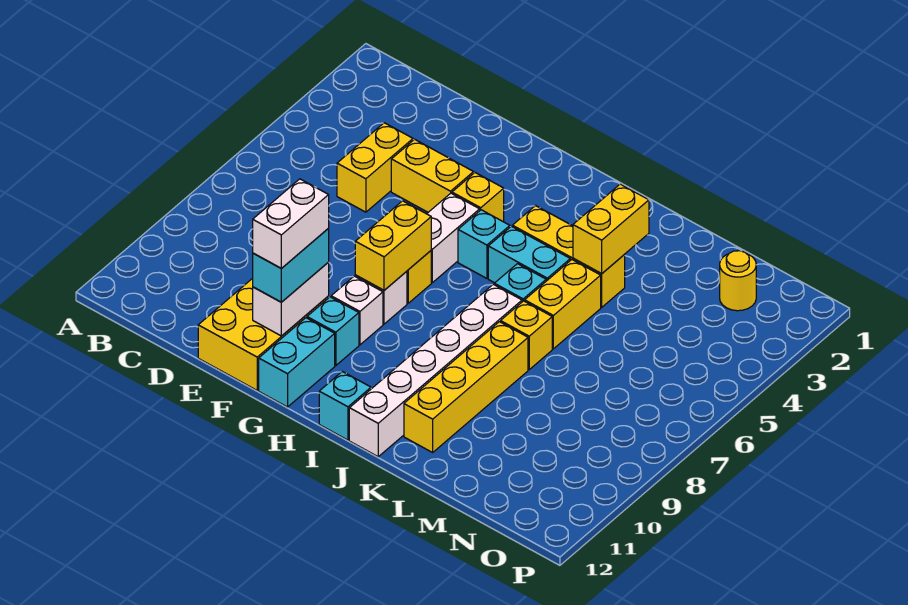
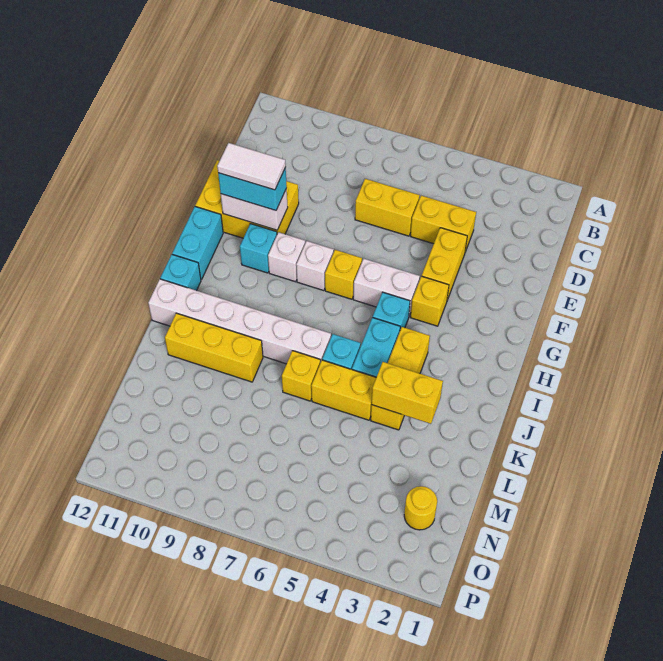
white 1x2 brick [253,179,329,268] -> white 1x2 tile [217,143,286,190]
yellow 1x2 brick [355,201,431,290] -> yellow 1x2 brick moved to [355,179,420,236]
cyan 1x2 brick [259,318,335,407] -> cyan 1x2 brick turned to [172,207,223,280]
yellow 1x4 brick [404,322,528,452] -> yellow 1x3 brick [165,313,263,382]

